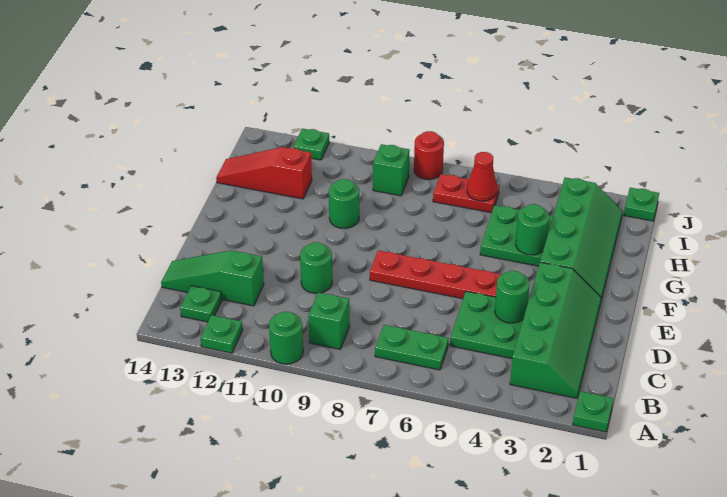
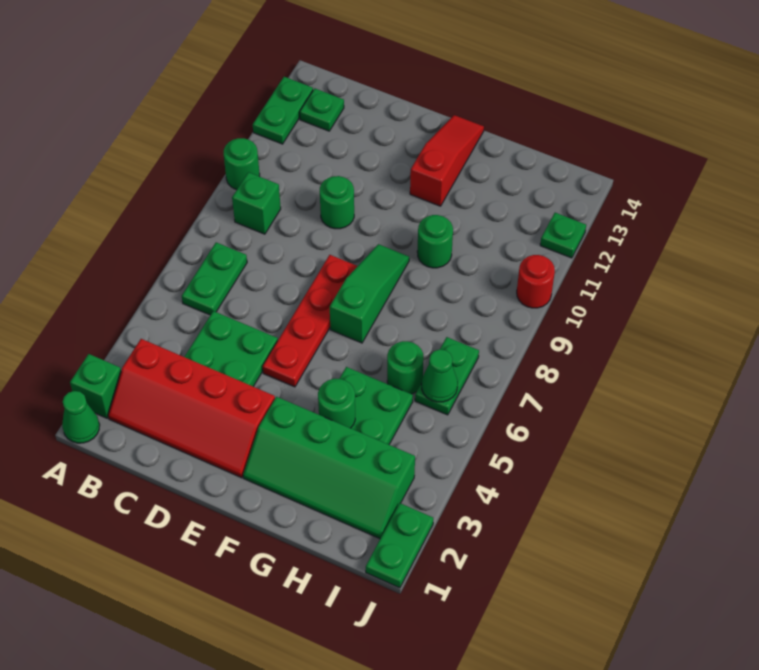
green 1x1 plate [573,391,613,432] -> green 1x1 cone [62,391,100,443]
green 1x1 plate [201,315,243,353] -> green 1x2 plate [253,77,313,144]
green 2x4 slope [510,262,601,398] -> red 2x4 slope [108,339,275,478]
green 1x3 slope [161,250,264,306] -> green 1x3 slope moved to [330,244,409,343]
green 1x1 round brick [495,271,530,323] -> green 1x1 round brick moved to [387,341,424,394]
red 1x3 slope [216,147,312,199] -> red 1x3 slope moved to [410,115,484,206]
red 1x2 plate [433,174,499,213] -> green 1x2 plate [415,337,479,415]
red 1x1 cone [467,152,497,201] -> green 1x1 cone [421,349,458,402]
green 1x1 brick [373,144,410,196] -> green 1x1 brick moved to [70,354,121,418]
green 1x1 plate [624,188,659,221] -> green 1x2 plate [366,503,433,588]
red 1x1 round brick [414,131,444,180] -> red 1x1 round brick moved to [517,255,555,308]

